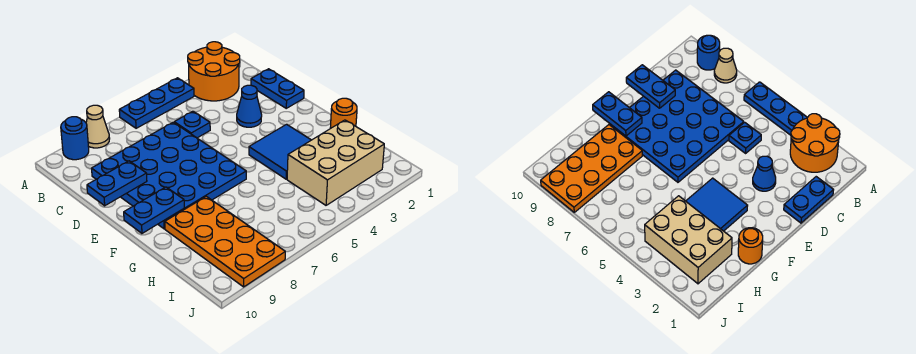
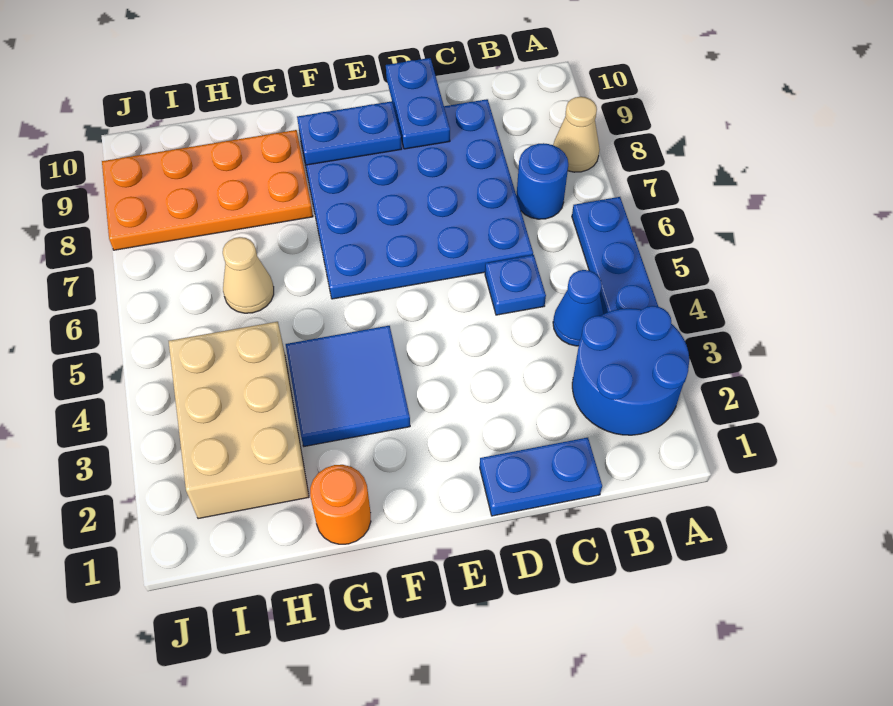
orange 2x2 round brick [188,42,240,101] -> blue 2x2 round brick [572,306,689,435]
blue 1x1 round brick [61,117,89,160] -> blue 1x1 round brick moved to [516,143,568,219]
blue 1x1 cone [237,85,262,127] -> blue 1x1 cone moved to [553,270,603,346]
blue 1x2 plate [124,187,184,233] -> blue 1x2 plate turned to [297,101,402,165]
none -> tan 1x1 cone [223,237,274,313]

